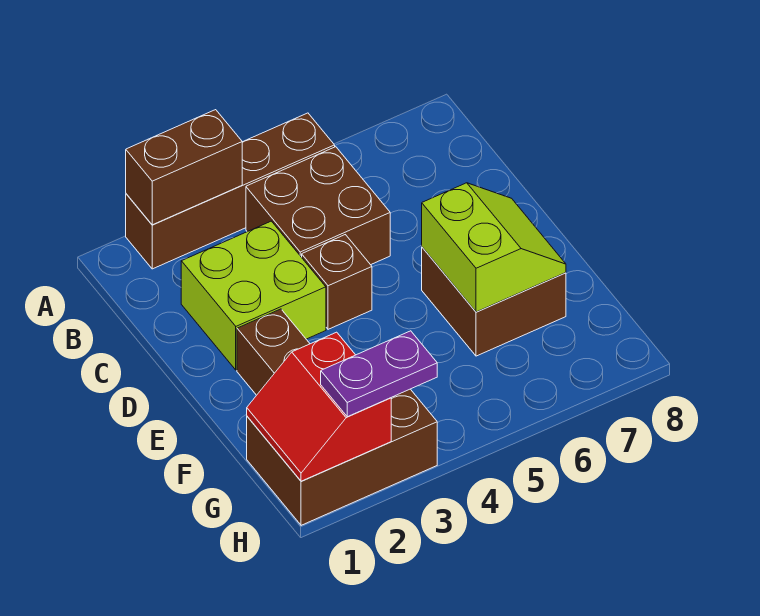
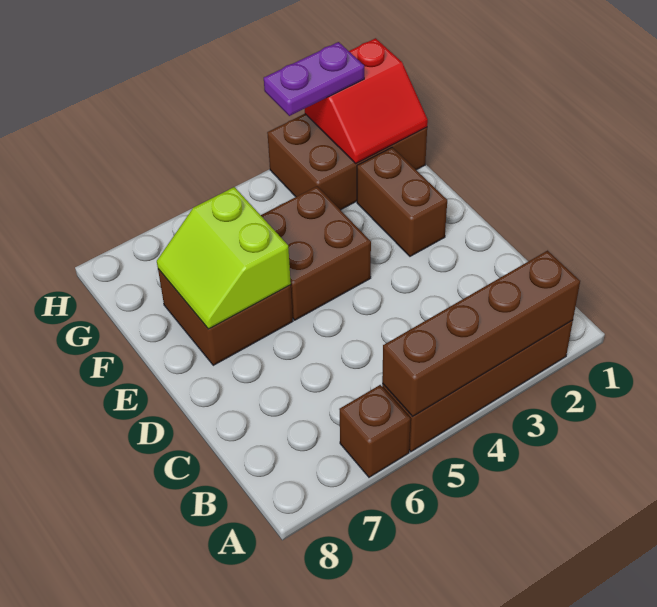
brown 1x2 brick [126,110,242,225] -> brown 1x4 brick [382,251,580,417]
brown 2x2 brick [246,147,390,265] -> brown 2x2 brick moved to [261,186,371,320]
lime 2x2 brick [181,221,326,370] -> none
brown 1x1 brick [302,235,372,329] -> brown 1x1 brick moved to [339,385,410,477]
red 2x2 slope [247,332,391,481] -> red 2x2 slope turned to [305,38,428,163]

